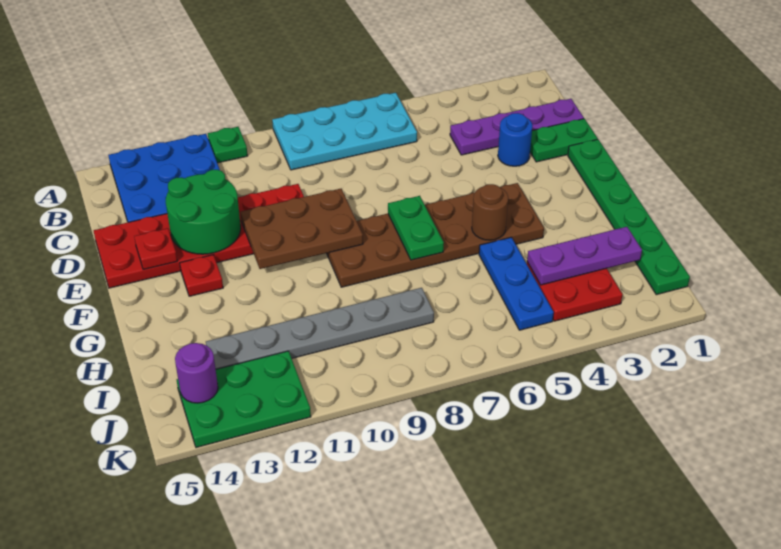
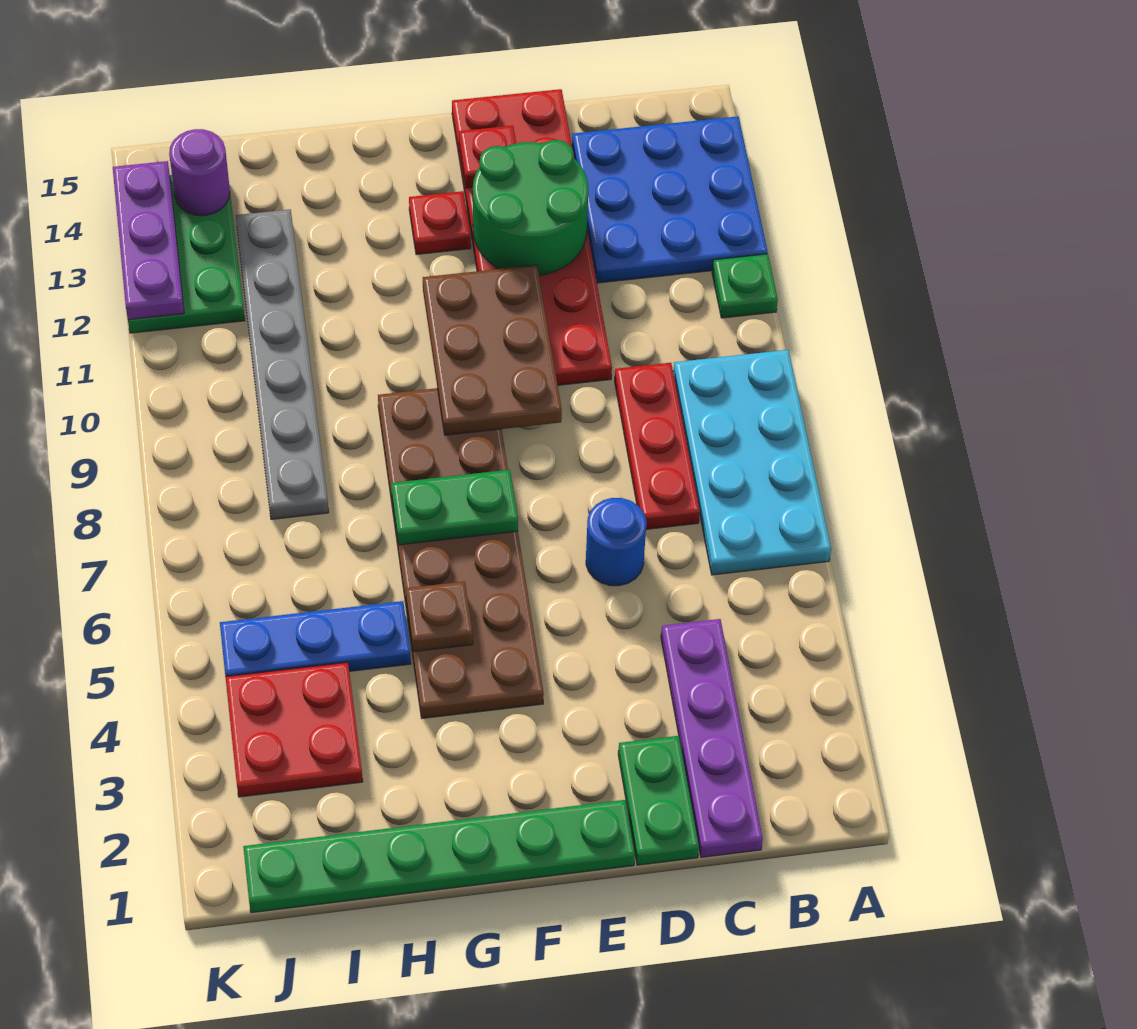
none -> red 1x3 plate [615,363,700,529]
blue 1x1 round brick [498,113,533,166] -> blue 1x1 round brick moved to [586,498,646,586]
brown 1x1 round brick [472,184,508,240] -> brown 1x1 plate [406,581,473,652]
purple 1x3 plate [527,227,642,285] -> purple 1x3 plate moved to [113,161,184,320]

